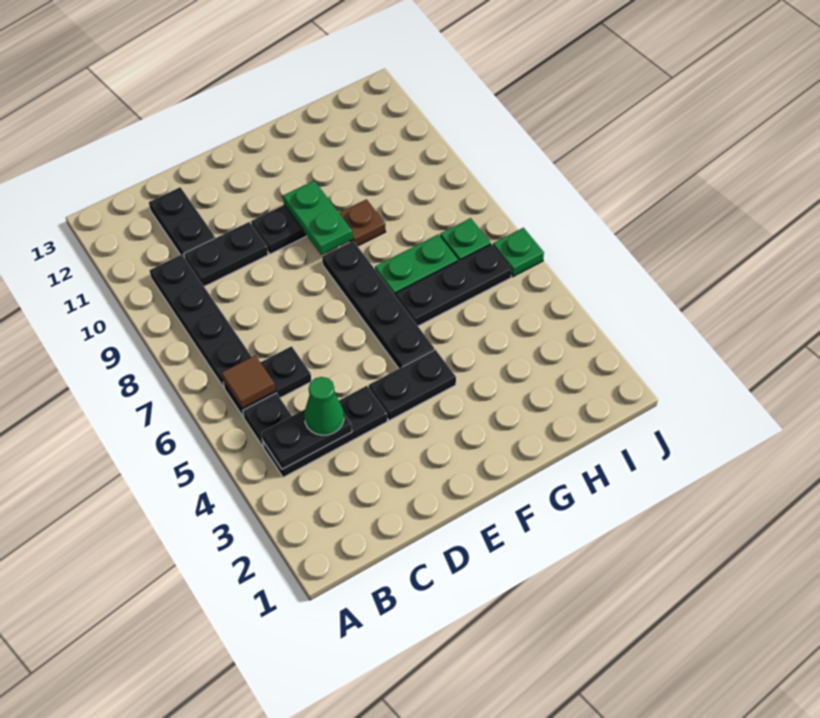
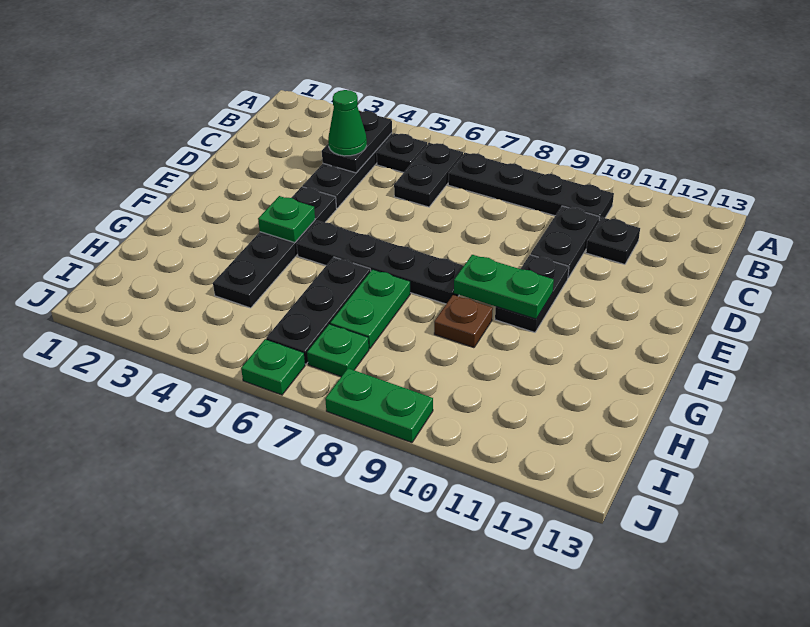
brown 1x1 tile [222,355,275,409] -> none
black 1x2 plate [149,187,215,256] -> black 1x1 plate [586,217,640,264]
black 1x2 plate [369,350,456,421] -> black 1x4 plate [213,187,337,308]
none -> green 1x1 plate [258,196,315,243]
none -> green 1x2 plate [325,368,433,443]

